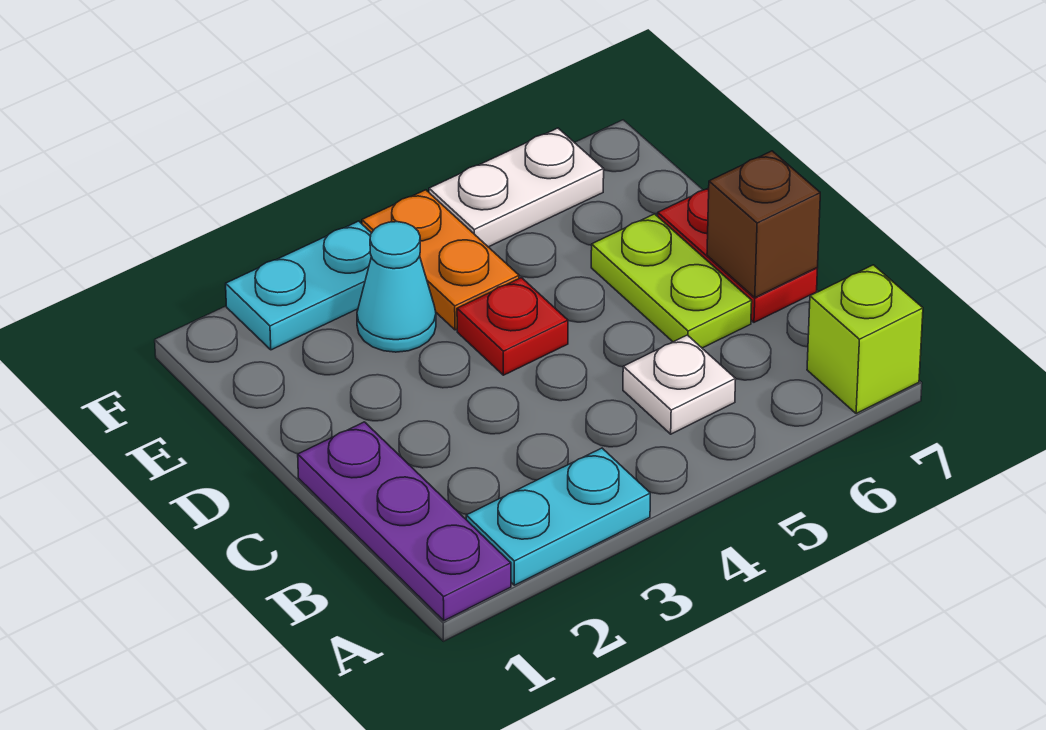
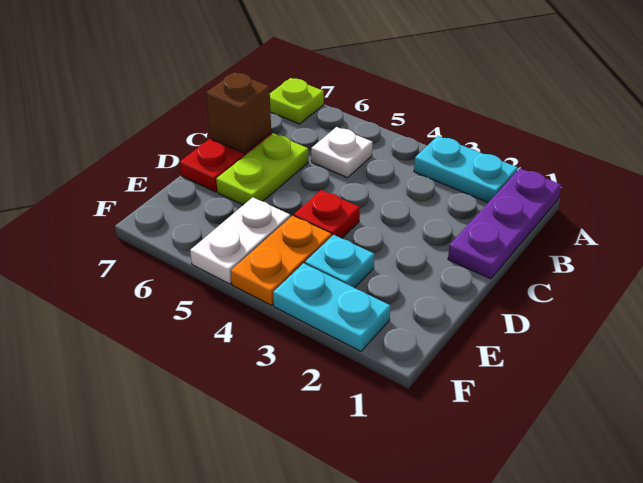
lime 1x1 brick [807,265,923,414] -> lime 1x1 plate [270,78,324,124]
cyan 1x1 cone [357,222,436,352] -> cyan 1x1 plate [305,235,374,288]
white 1x2 plate [429,128,604,247] -> white 1x2 plate turned to [190,197,290,284]

